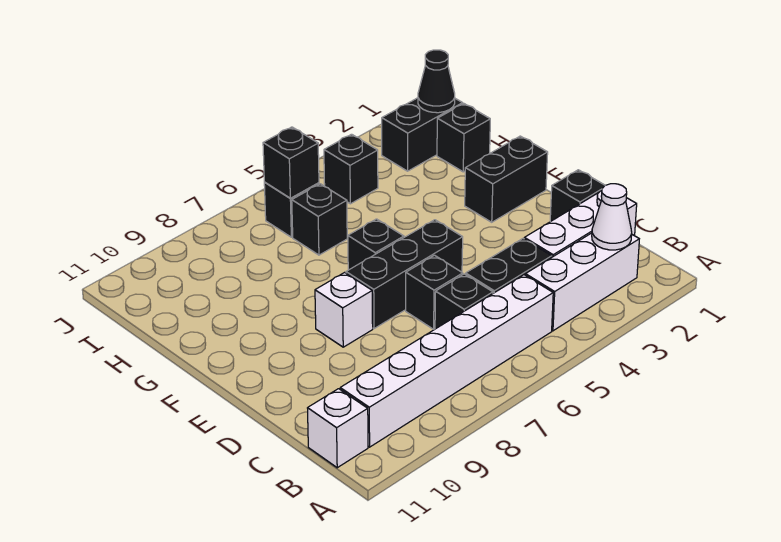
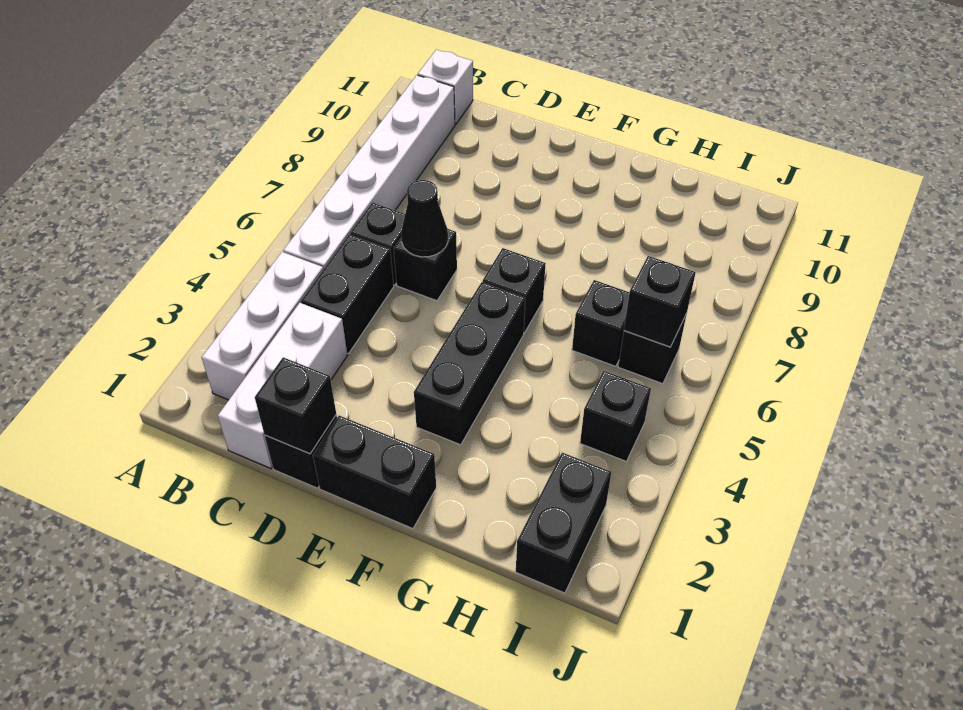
white 1x1 cone [592,184,632,250] -> none
black 1x3 brick [346,220,463,329] -> black 1x3 brick moved to [414,282,525,445]
white 1x1 brick [315,273,373,347] -> none
black 1x2 brick [465,136,548,222] -> black 1x2 brick turned to [313,416,436,529]
black 1x1 brick [437,104,490,172] -> black 1x1 brick moved to [255,357,336,454]
black 1x1 cone [418,50,455,113] -> black 1x1 cone moved to [401,180,448,257]

